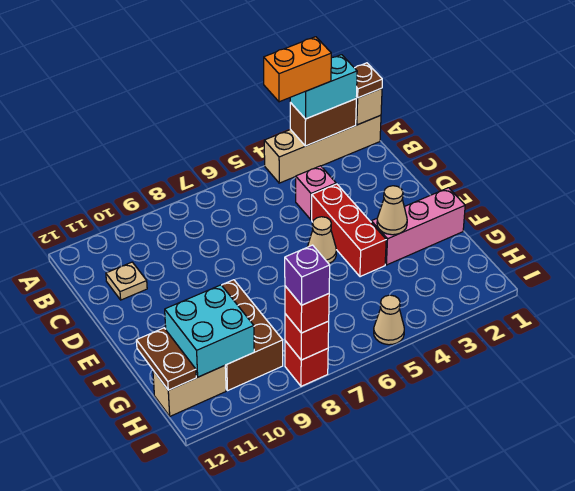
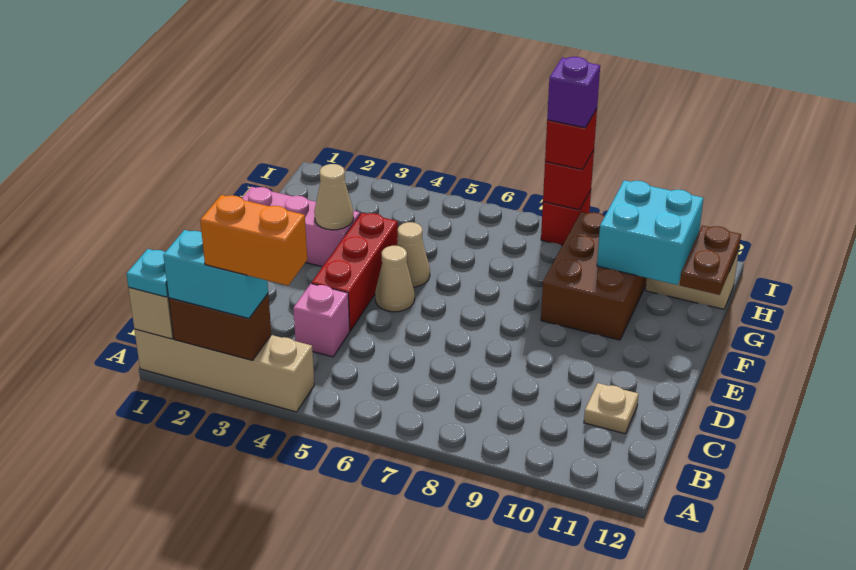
brown 1x1 plate [355,63,382,98] -> cyan 1x1 plate [126,249,168,297]
tan 1x1 cone [374,295,404,345] -> tan 1x1 cone moved to [397,222,430,287]

